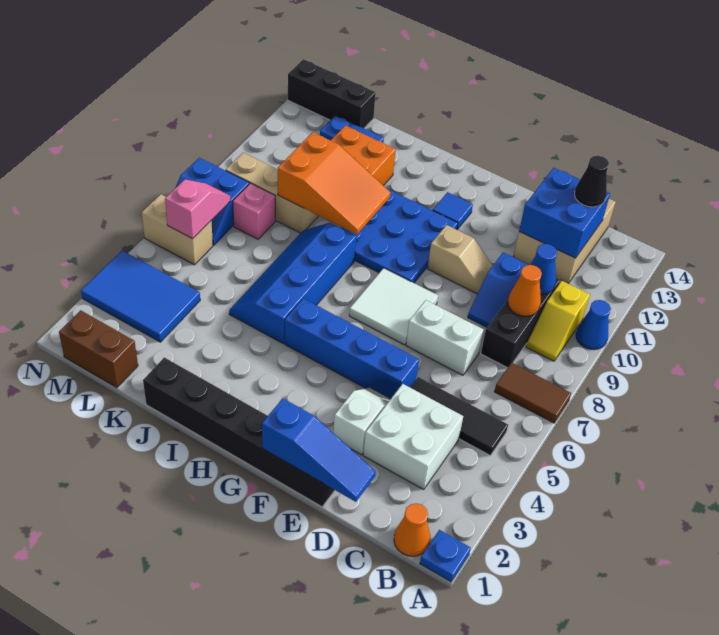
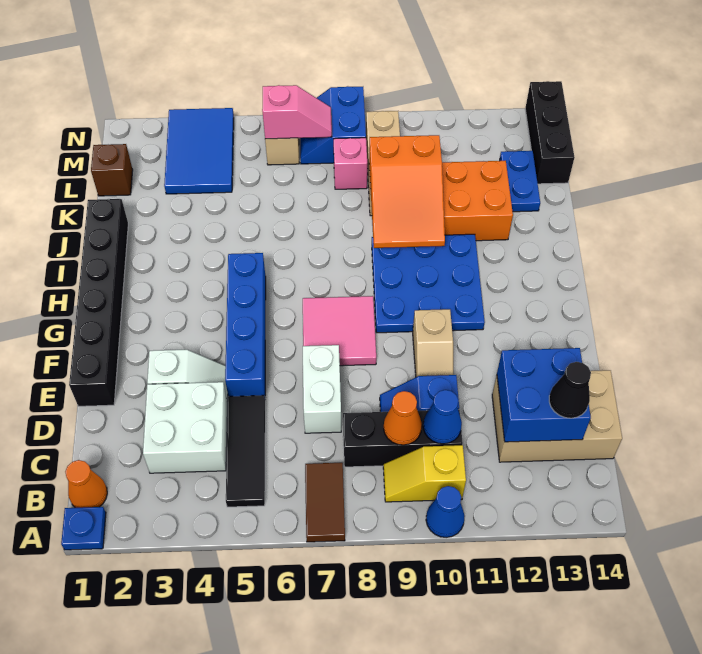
blue 1x3 slope [262,399,376,502] -> none
white 2x2 tile [349,268,438,345] -> pink 2x2 tile [303,296,376,366]
blue 1x1 tile [433,192,473,230] -> none
blue 2x4 slope [229,223,356,343] -> none
brown 1x2 brick [59,310,138,388] -> brown 1x1 brick [91,144,133,196]

